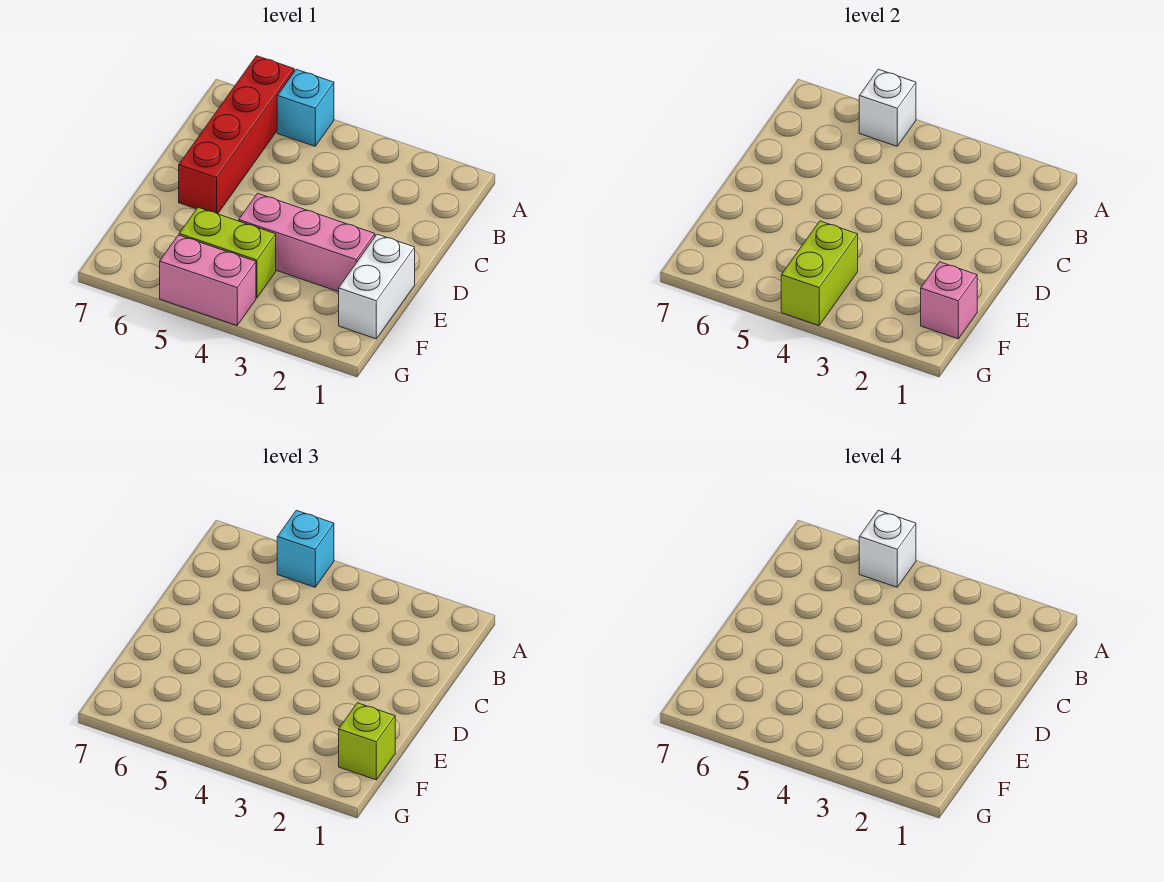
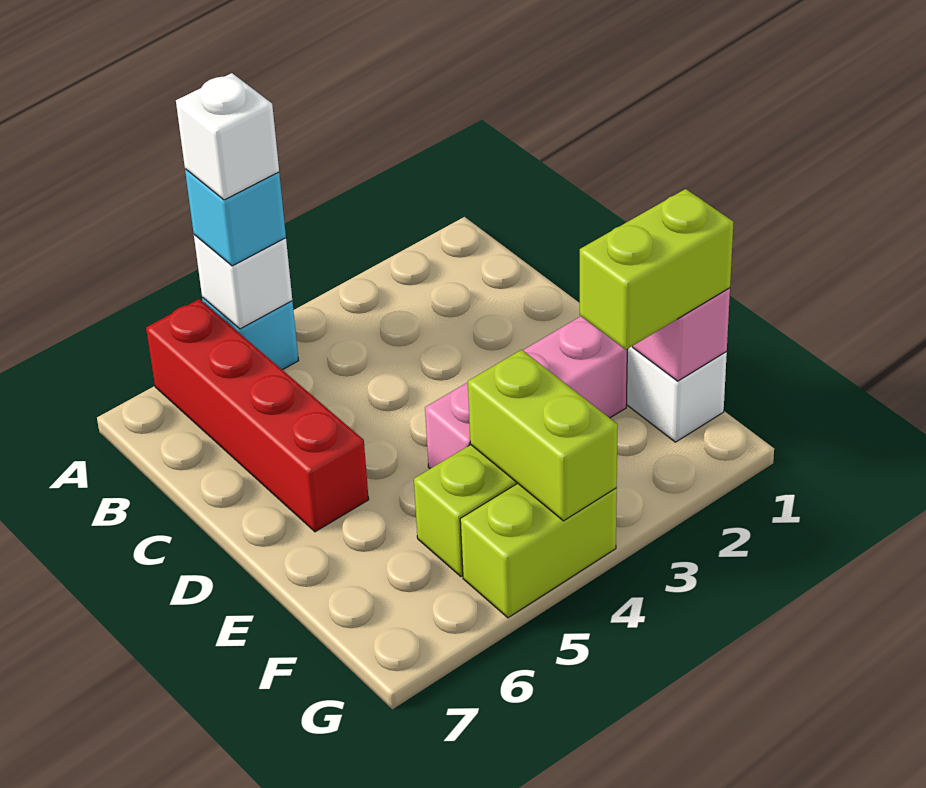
lime 1x1 brick [339,703,395,780] -> lime 1x2 brick [580,189,734,350]
pink 1x2 brick [160,235,256,326] -> lime 1x2 brick [460,483,617,618]

